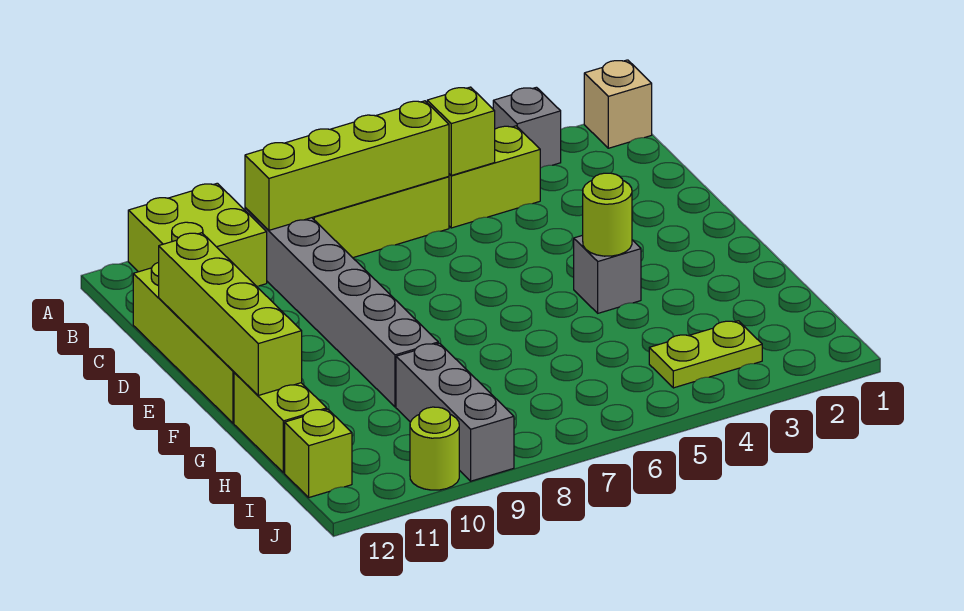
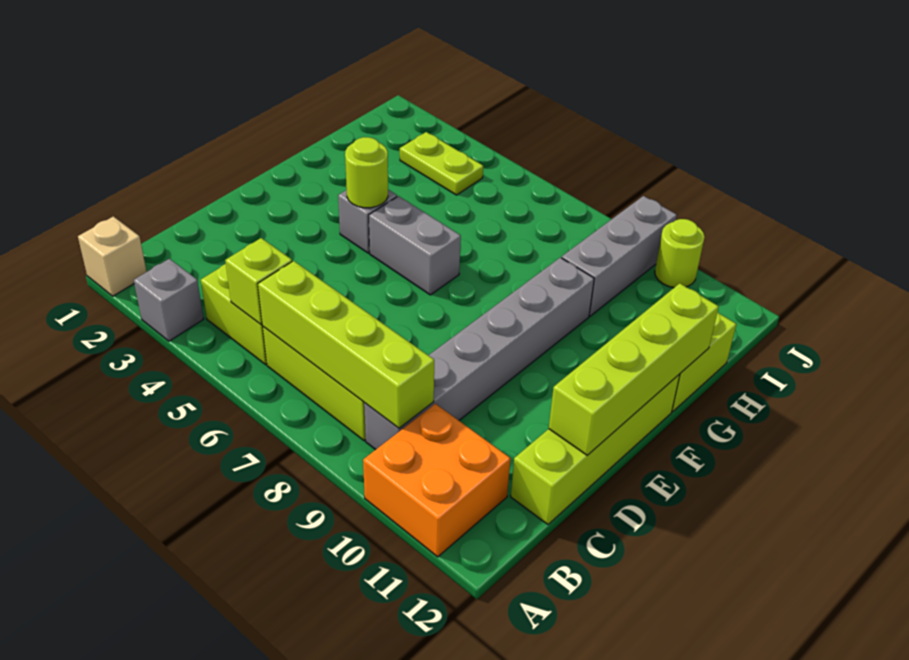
lime 2x2 brick [128,183,267,286] -> orange 2x2 brick [363,404,511,557]
none -> grey 1x2 brick [369,196,461,295]
lime 1x1 brick [285,409,352,497] -> none

